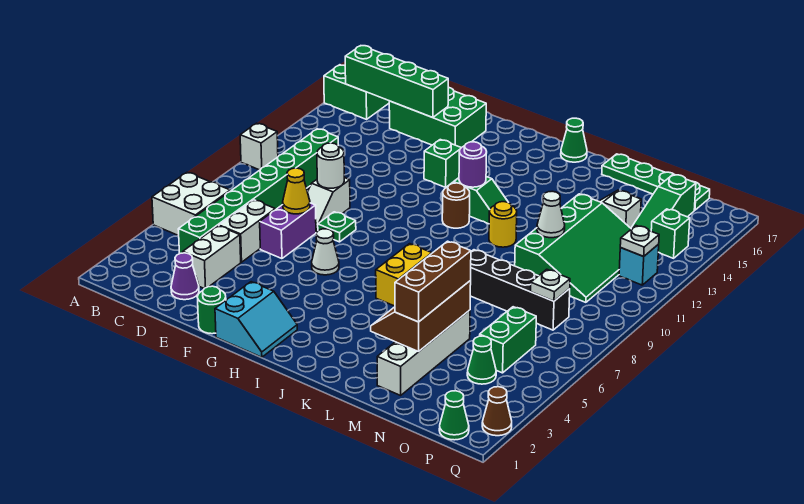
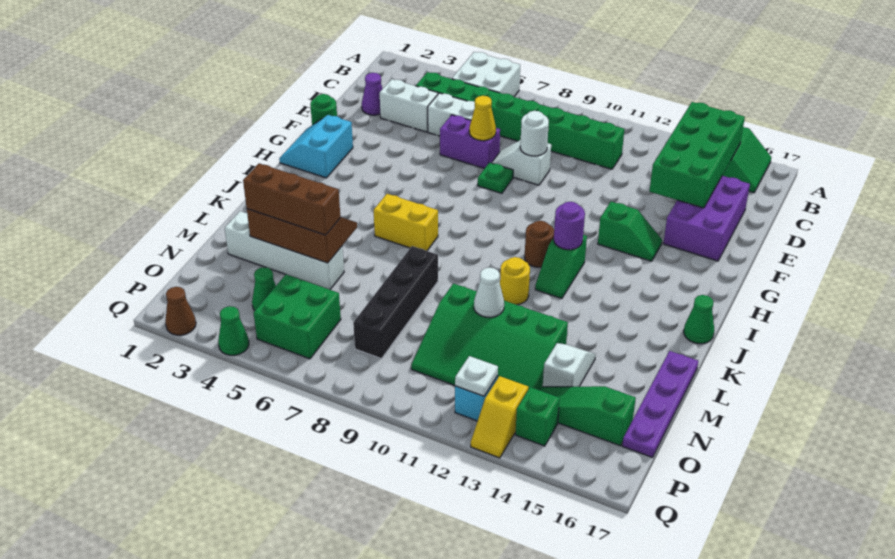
white 1x1 brick [240,123,278,170] -> none
green 1x4 brick [345,46,448,118] -> green 2x4 brick [649,102,745,208]
green 2x3 brick [389,87,486,148] -> purple 2x3 brick [663,176,750,261]
cyan 2x2 slope [215,282,297,357] -> cyan 2x2 slope turned to [279,115,353,178]
white 1x1 cone [312,229,339,275] -> none
green 1x4 plate [602,154,710,210] -> purple 1x4 plate [622,351,698,457]
green 1x2 brick [480,307,536,373] -> green 2x2 brick [254,274,341,359]
white 1x1 plate [531,269,570,301] -> none
green 1x1 cone [439,391,469,440] -> green 1x1 cone moved to [218,306,249,355]
none -> yellow 1x2 slope [471,376,528,458]

